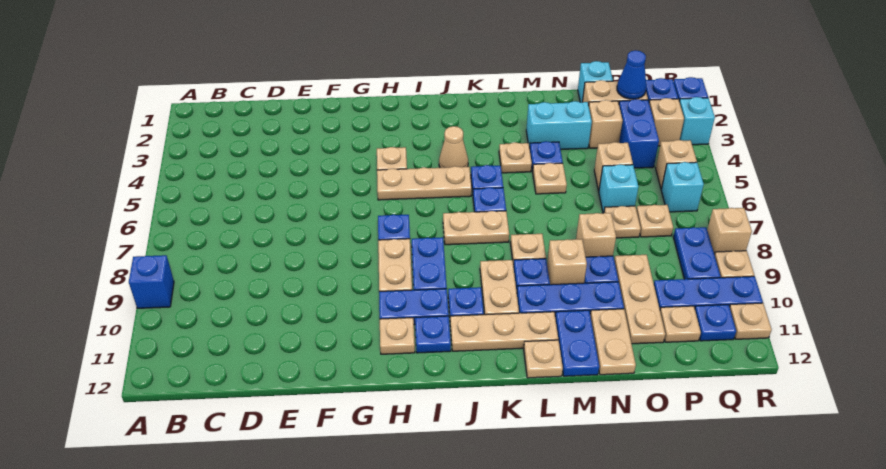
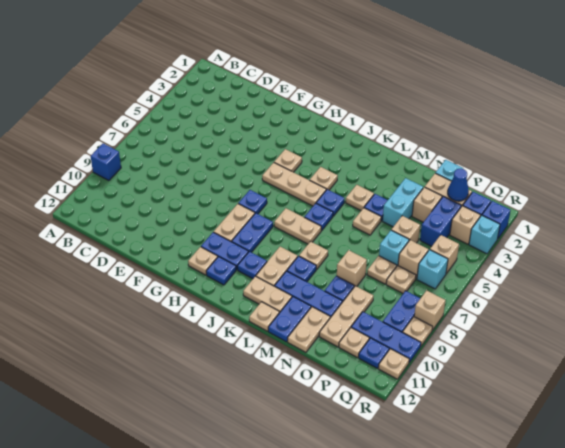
tan 1x1 cone [439,126,468,168] -> tan 1x1 plate [310,167,338,190]
tan 1x3 plate [450,312,558,351] -> tan 1x2 plate [243,276,292,313]
cyan 1x2 brick [526,101,592,149] -> cyan 1x2 brick turned to [382,178,423,227]
tan 1x1 brick [547,239,587,285] -> tan 1x1 brick moved to [398,240,428,278]

